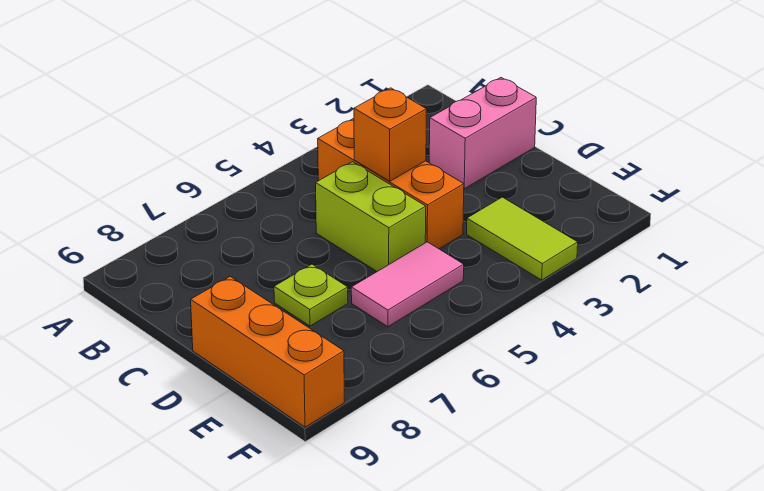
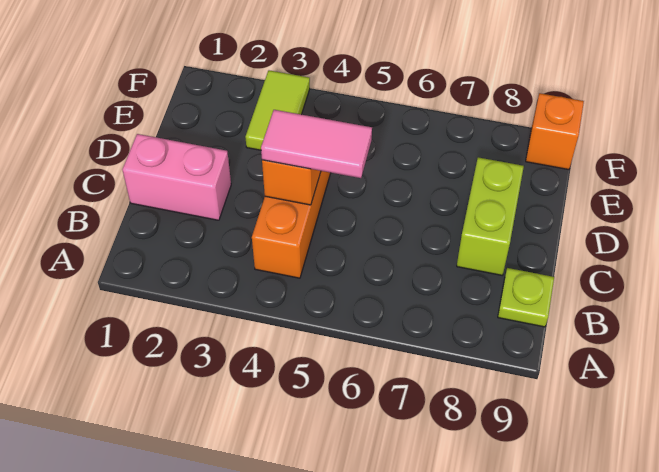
lime 1x2 brick [316,162,426,271] -> lime 1x2 brick moved to [457,157,524,275]
lime 1x1 plate [274,264,348,326] -> lime 1x1 plate moved to [498,268,554,327]
orange 1x3 brick [191,276,344,427] -> orange 1x1 brick [526,93,584,170]
pink 1x2 tile [351,242,464,327] -> pink 1x2 tile moved to [261,110,372,178]

